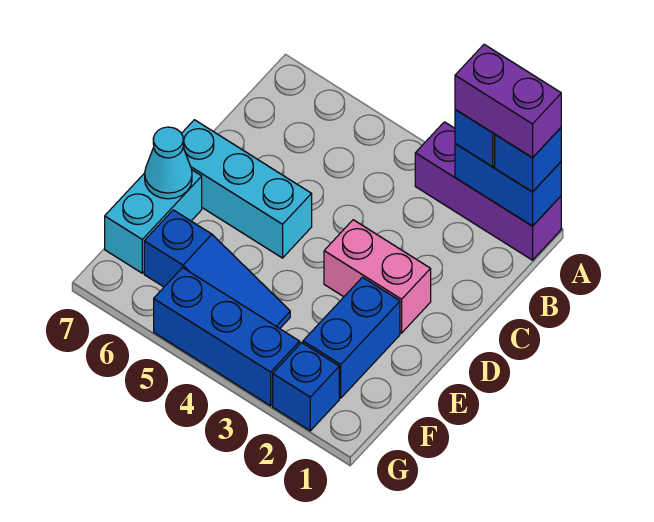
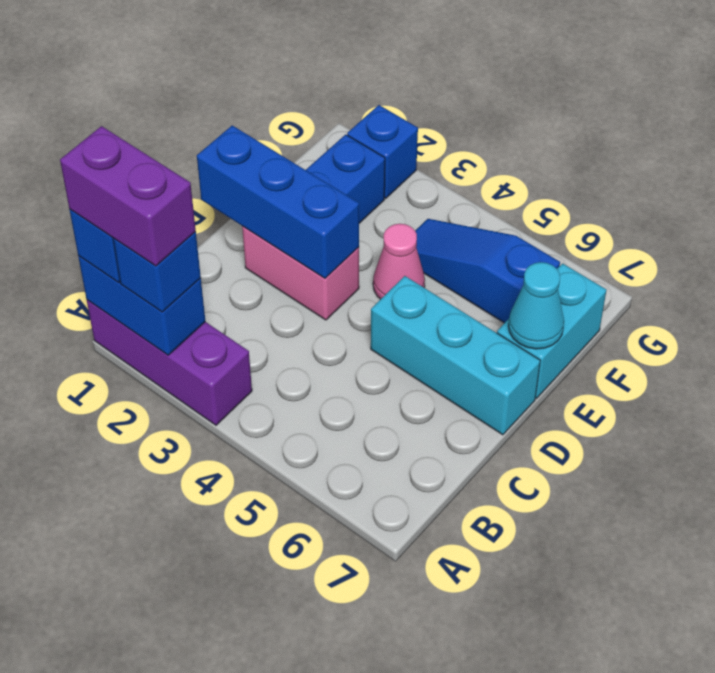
none -> pink 1x1 cone [373,224,425,299]
blue 1x3 brick [154,268,300,406] -> blue 1x3 brick moved to [197,125,359,278]

